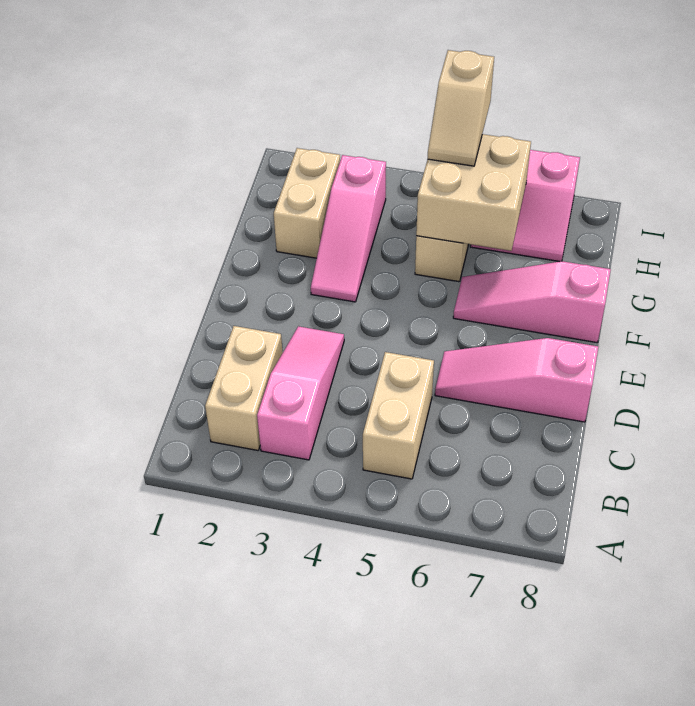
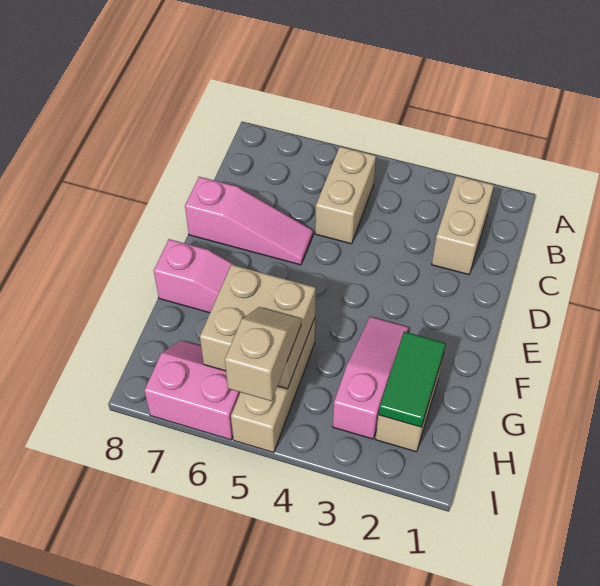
pink 1x3 slope [257,326,344,460] -> none
none -> green 1x2 tile [379,332,446,427]

